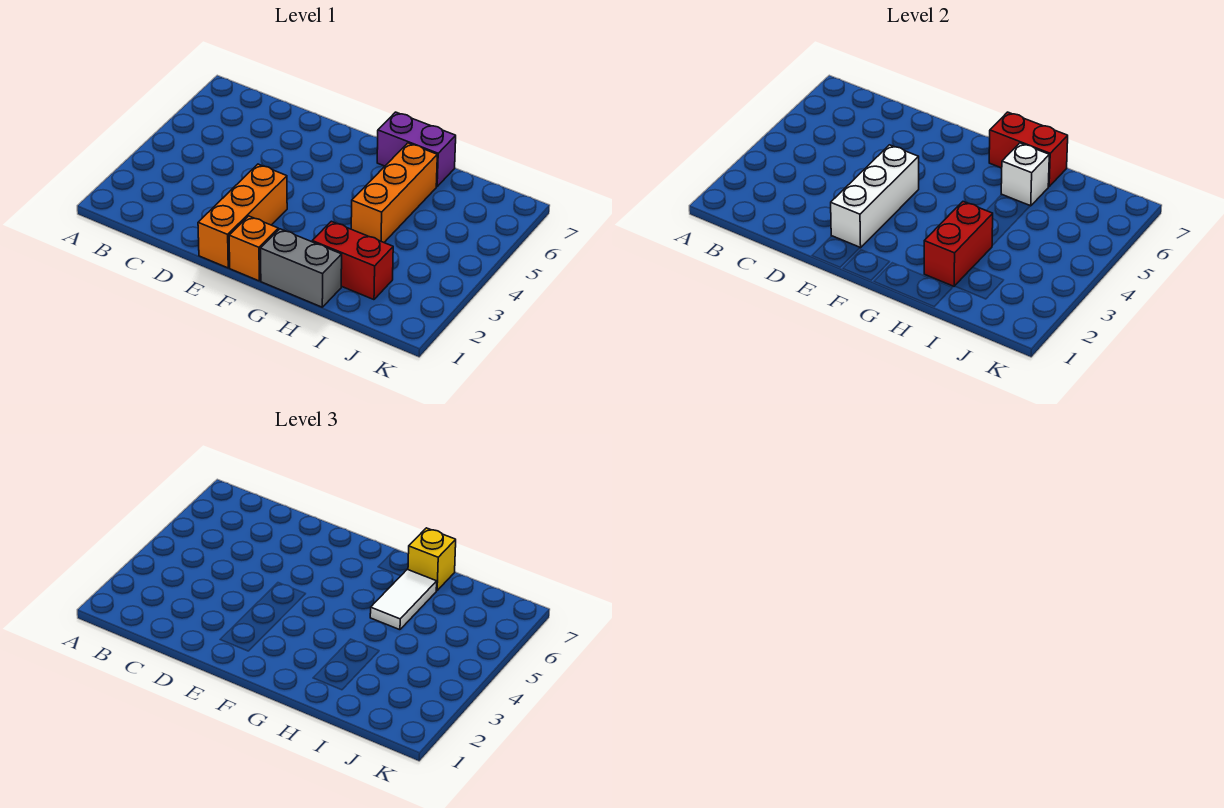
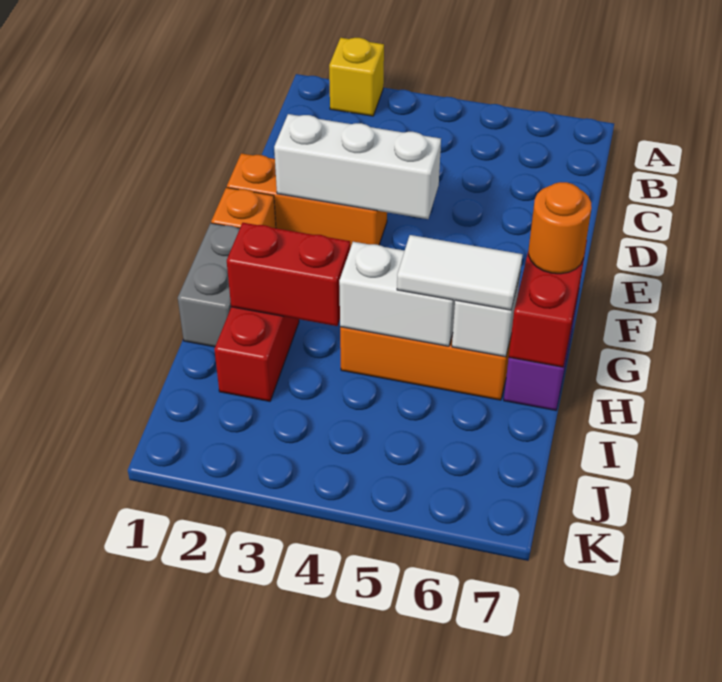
none -> orange 1x1 round brick [529,182,592,274]
none -> white 1x2 brick [339,242,455,346]
yellow 1x1 brick [408,528,456,591] -> yellow 1x1 brick moved to [329,38,384,116]

